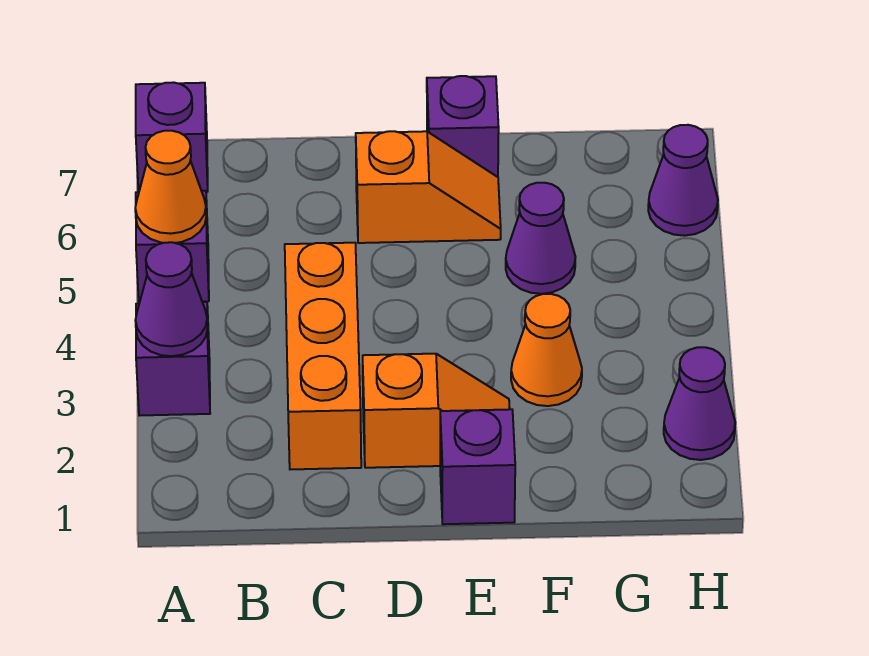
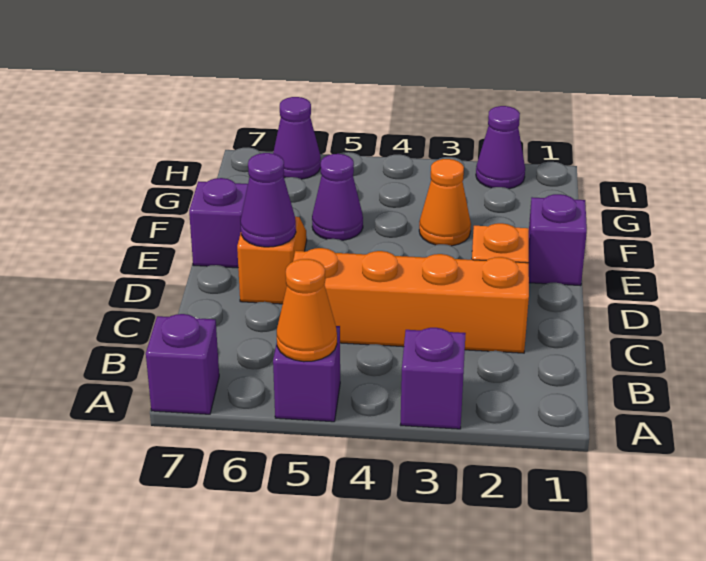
purple 1x1 cone [135,242,208,356] -> purple 1x1 cone moved to [241,153,296,247]
orange 1x3 brick [285,243,361,469] -> orange 1x4 brick [293,248,529,353]

